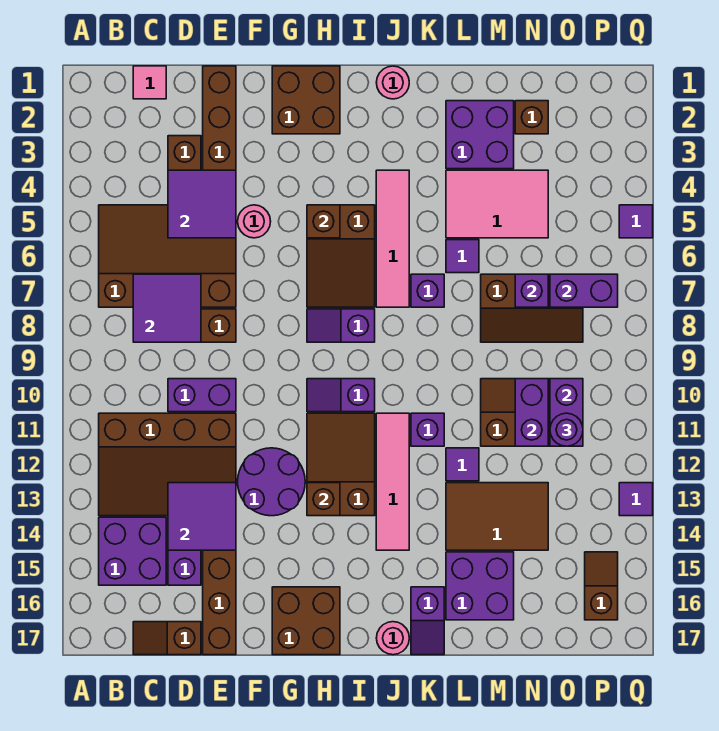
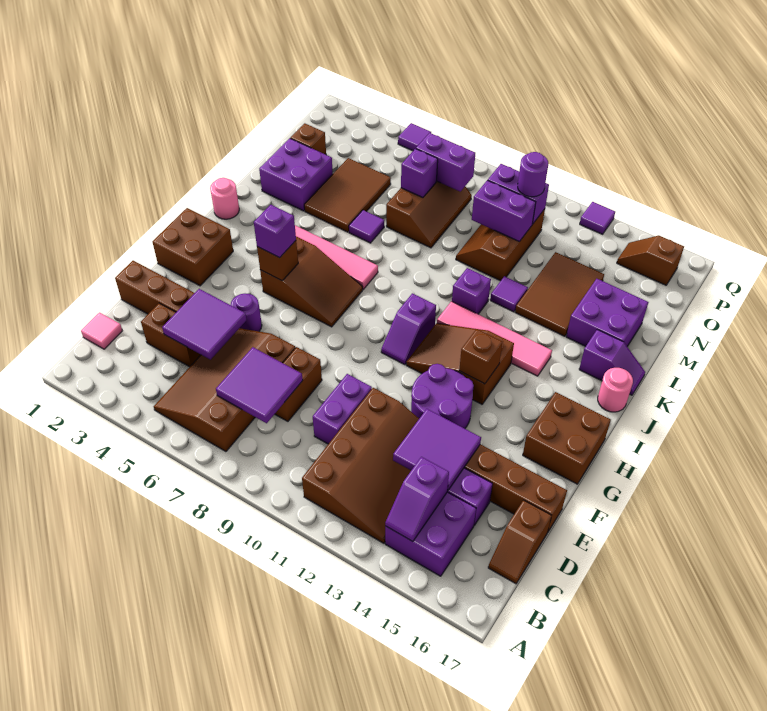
pink 1x1 round brick [238,205,271,238] -> purple 1x1 round brick [231,294,262,331]
purple 1x2 slope [307,309,375,342] -> purple 1x2 slope moved to [385,457,449,542]
purple 1x1 brick [411,274,444,307] -> purple 1x1 brick moved to [254,205,296,258]
pink 2x3 tile [446,170,548,238] -> brown 2x3 tile [304,158,391,232]
purple 1x2 brick [550,274,618,307] -> purple 1x2 brick turned to [416,133,475,191]

